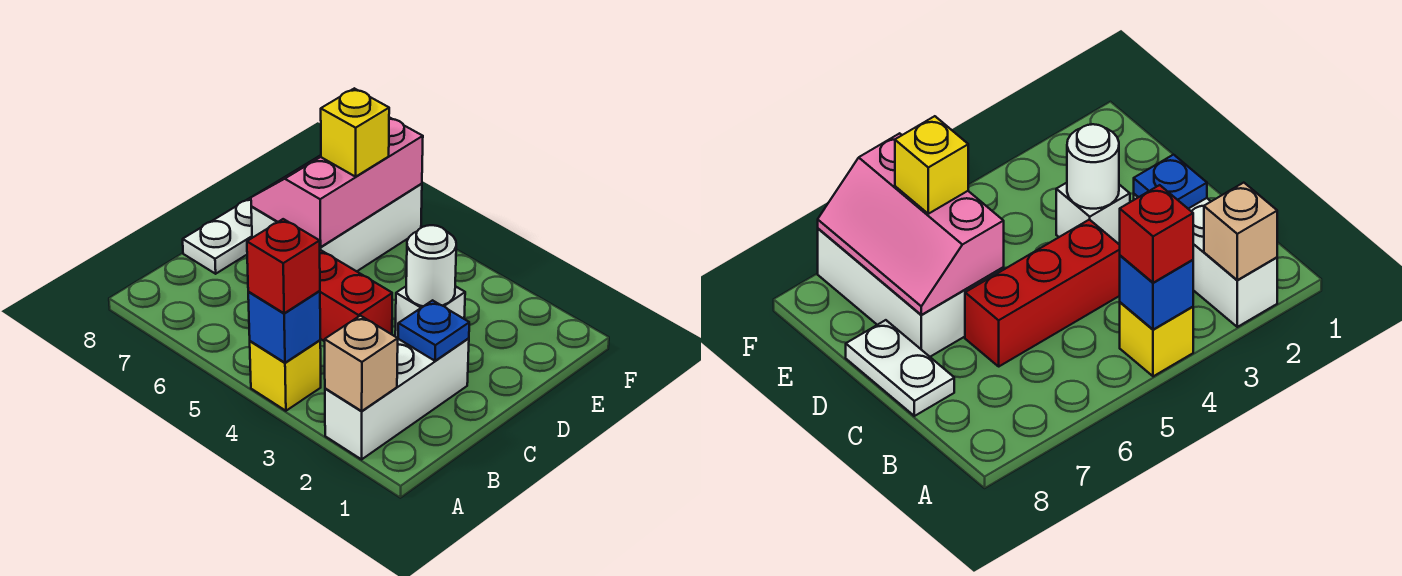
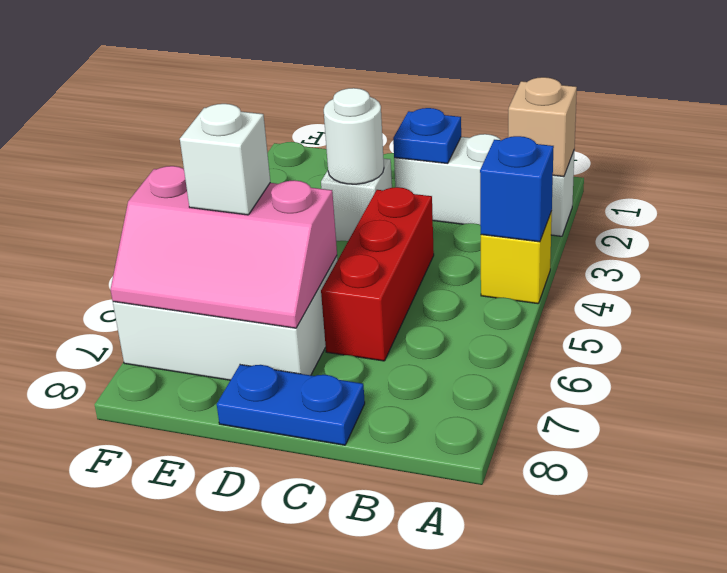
red 1x1 brick [247,219,320,313] -> none
white 1x2 plate [183,198,252,274] -> blue 1x2 plate [217,365,365,445]
yellow 1x1 brick [321,88,389,177] -> white 1x1 brick [180,104,270,215]

